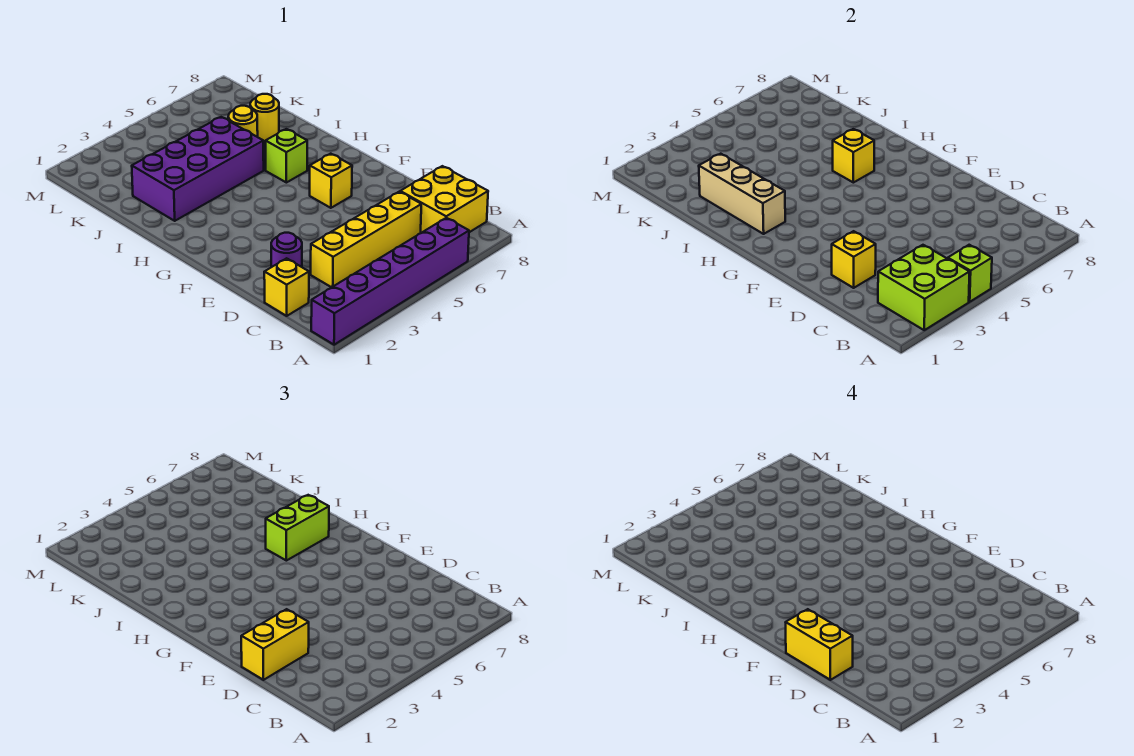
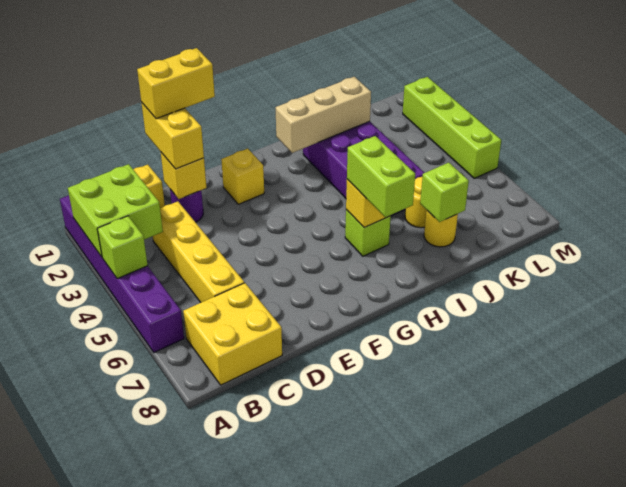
yellow 1x1 brick [310,154,352,208] -> yellow 1x1 brick moved to [221,149,264,204]
none -> lime 1x1 brick [420,163,469,222]
none -> lime 1x4 brick [403,77,501,178]

